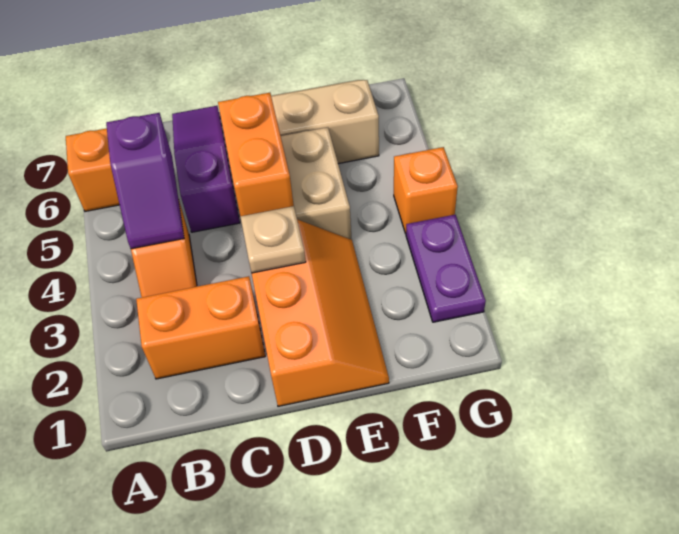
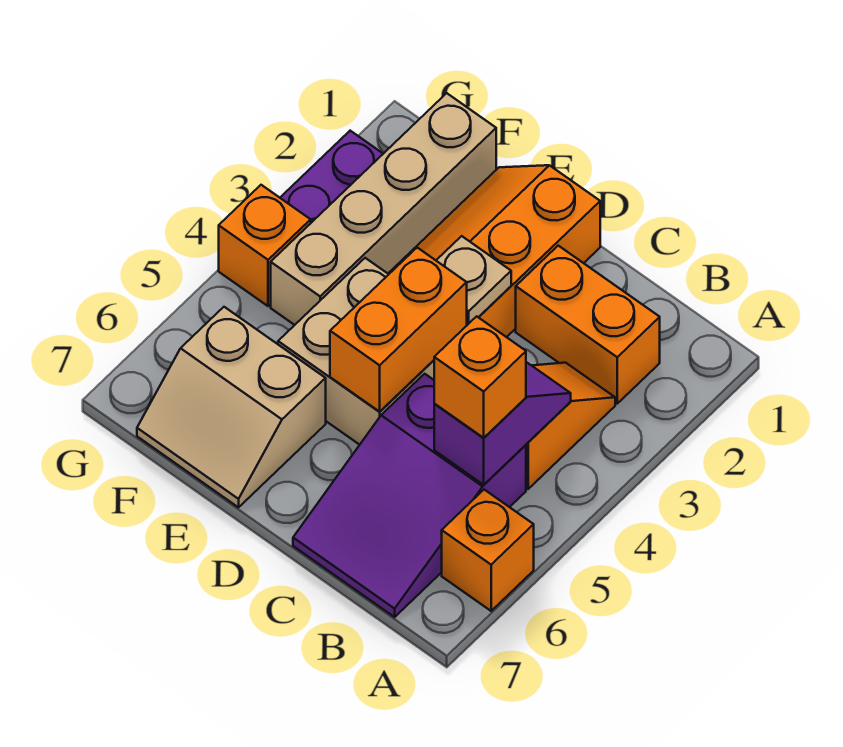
none -> orange 1x1 brick [434,316,526,438]
purple 1x3 slope [172,106,240,232] -> purple 2x3 slope [293,374,526,617]
none -> tan 1x4 brick [271,93,496,325]

